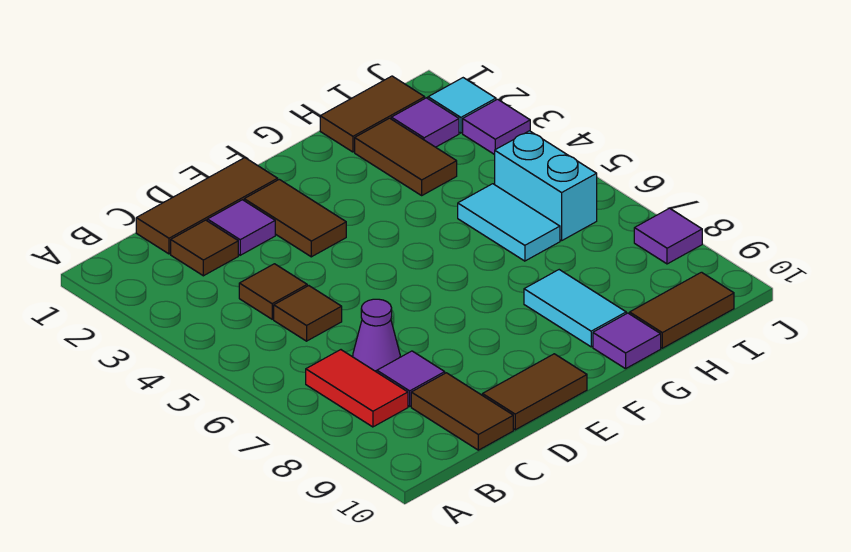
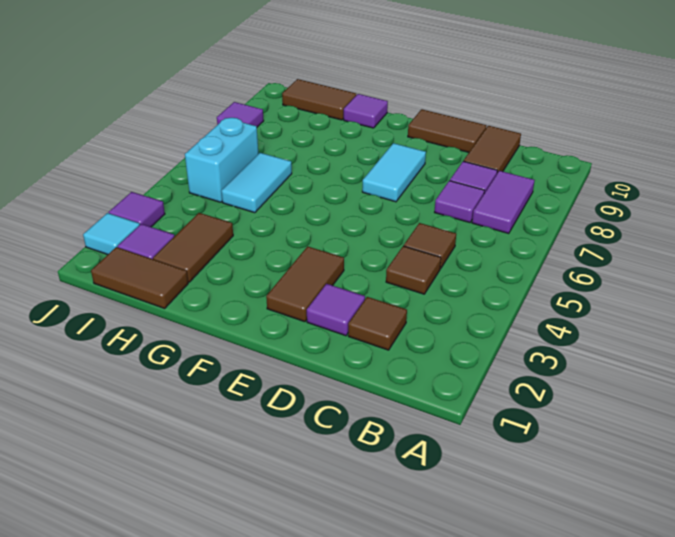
red 1x2 tile [306,350,408,427] -> purple 1x2 tile [472,171,535,234]
brown 1x3 tile [136,158,278,254] -> none
purple 1x1 cone [353,299,400,372] -> purple 1x1 tile [435,181,484,223]
cyan 1x2 tile [524,270,626,347] -> cyan 1x2 tile moved to [362,143,426,202]

